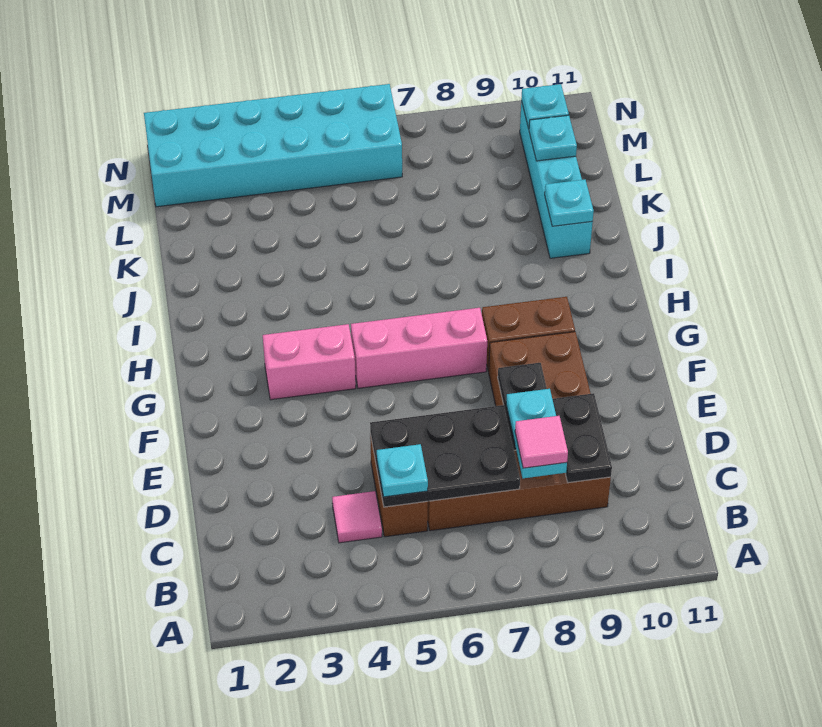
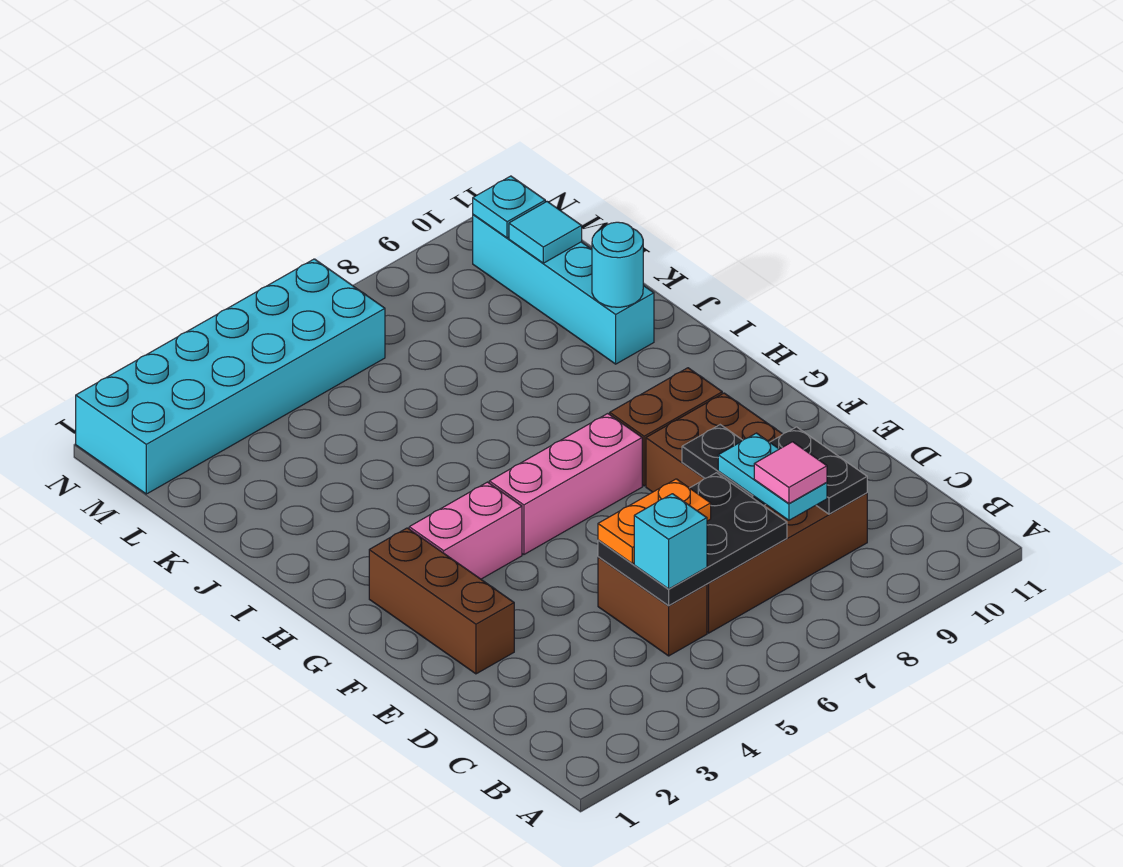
pink 1x1 tile [332,491,382,543] -> none
cyan 1x1 plate [377,444,428,497] -> cyan 1x1 brick [634,494,707,589]
none -> orange 1x2 plate [598,479,711,564]
none -> brown 1x3 brick [369,528,514,674]
cyan 1x1 plate [545,179,594,226] -> cyan 1x1 round brick [592,222,643,307]
cyan 1x1 plate [529,115,577,161] -> cyan 1x1 tile [509,202,582,263]

